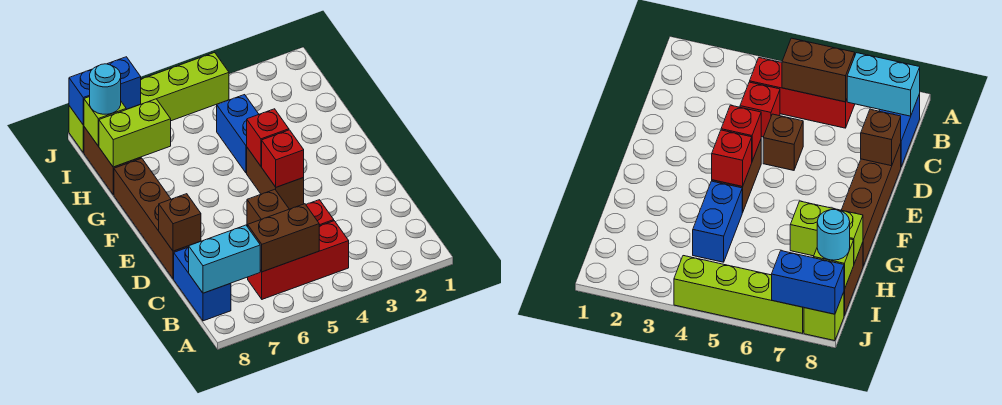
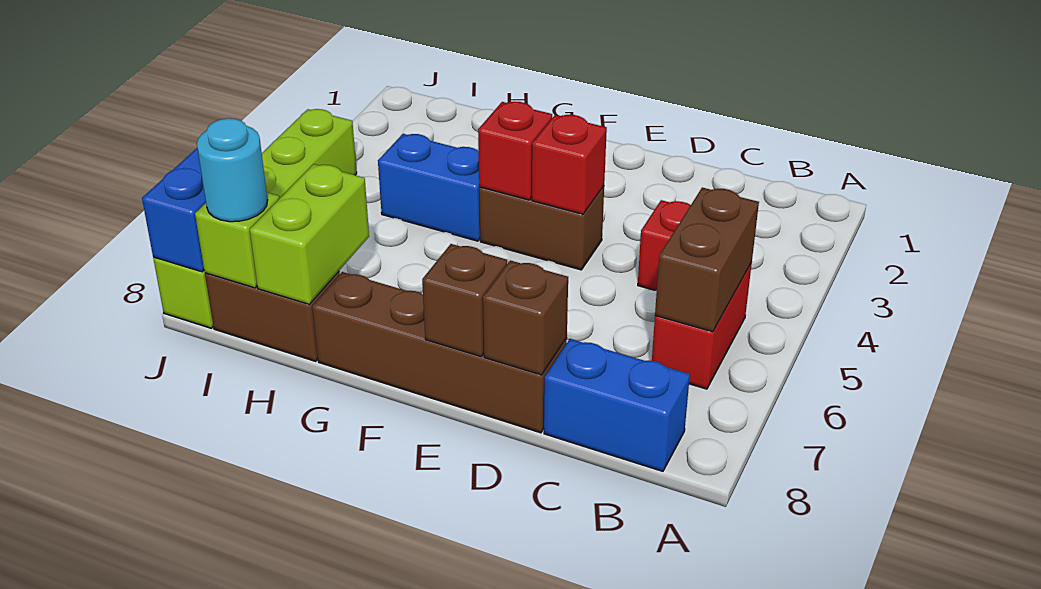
red 1x3 brick [248,221,349,299] -> red 1x2 brick [652,263,752,389]
cyan 1x2 brick [189,225,261,293] -> none
brown 1x1 brick [247,189,289,227] -> brown 1x1 brick moved to [422,244,507,357]

